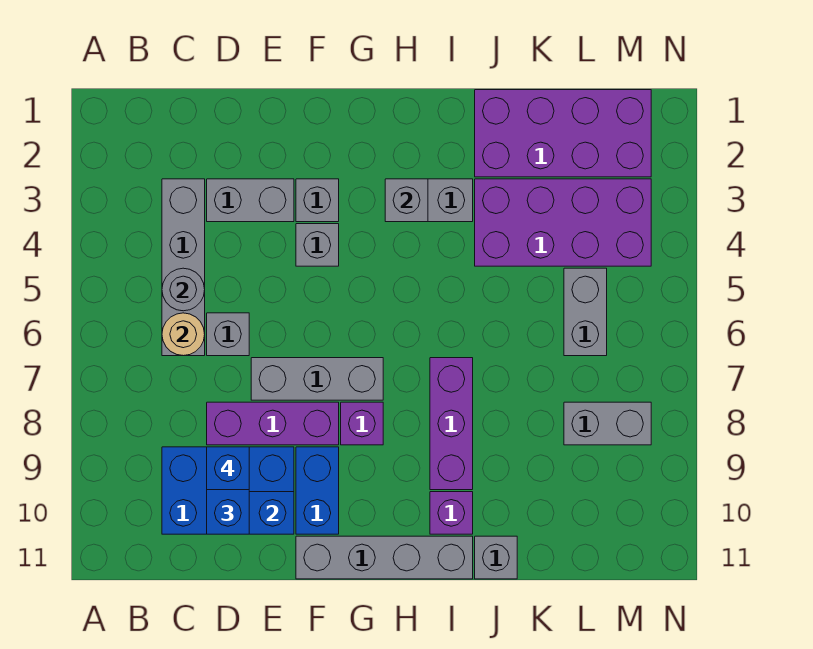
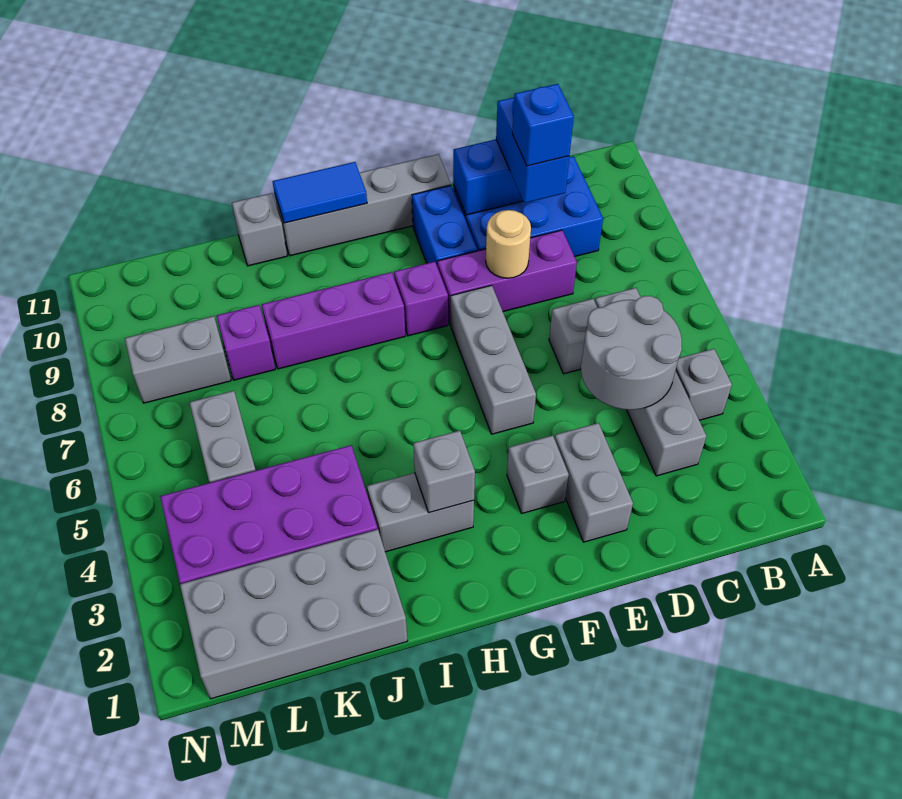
grey 1x1 round brick [162,268,205,311] -> grey 2x2 round brick [581,296,682,410]
tan 1x1 round brick [162,313,205,356] -> tan 1x1 round brick moved to [486,210,531,278]
grey 1x2 brick [207,179,294,222] -> grey 1x2 brick turned to [555,423,633,542]
grey 1x3 brick [251,358,383,400] -> grey 1x3 brick turned to [451,285,536,434]
grey 1x1 brick [296,224,339,266] -> grey 1x1 brick moved to [676,349,732,420]
none -> blue 1x2 tile [272,162,367,223]
purple 1x3 brick [430,358,473,490] -> purple 1x3 brick turned to [262,272,405,369]
purple 1x1 brick [430,492,473,534] -> purple 1x1 brick moved to [217,305,275,380]
purple 2x4 brick [475,90,651,177] -> grey 2x4 brick [180,529,407,699]

